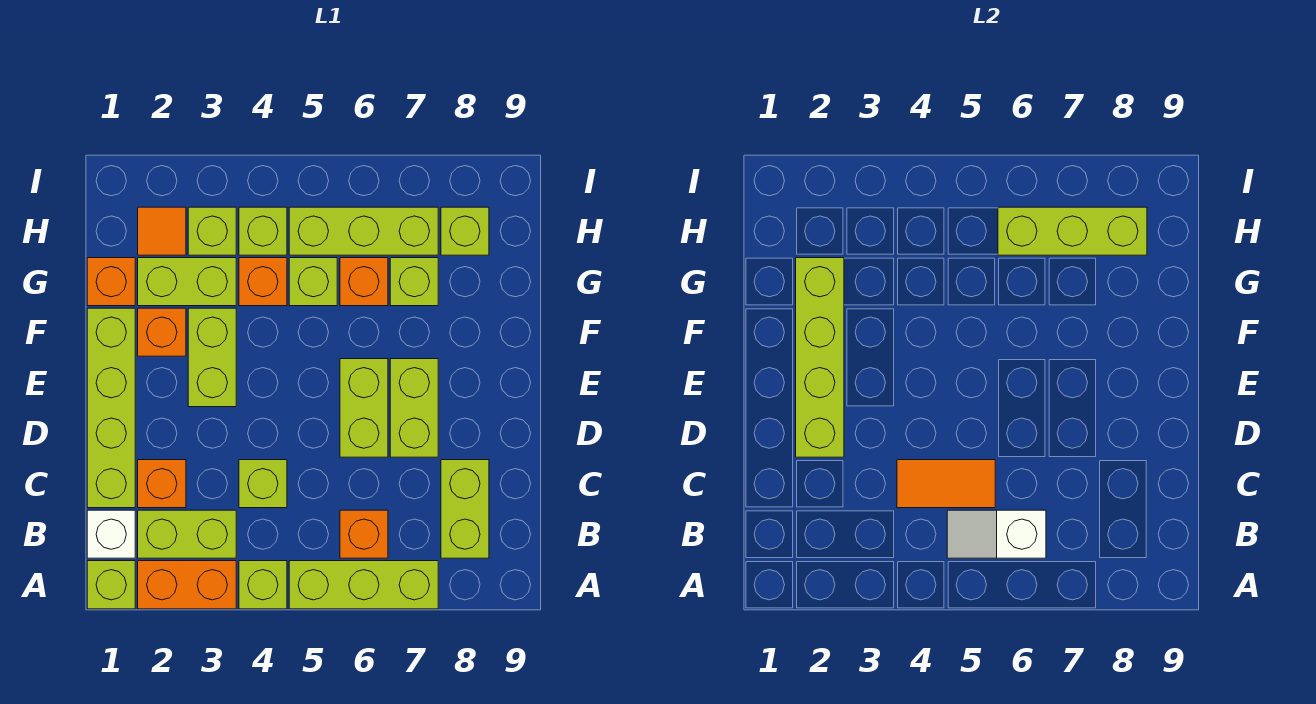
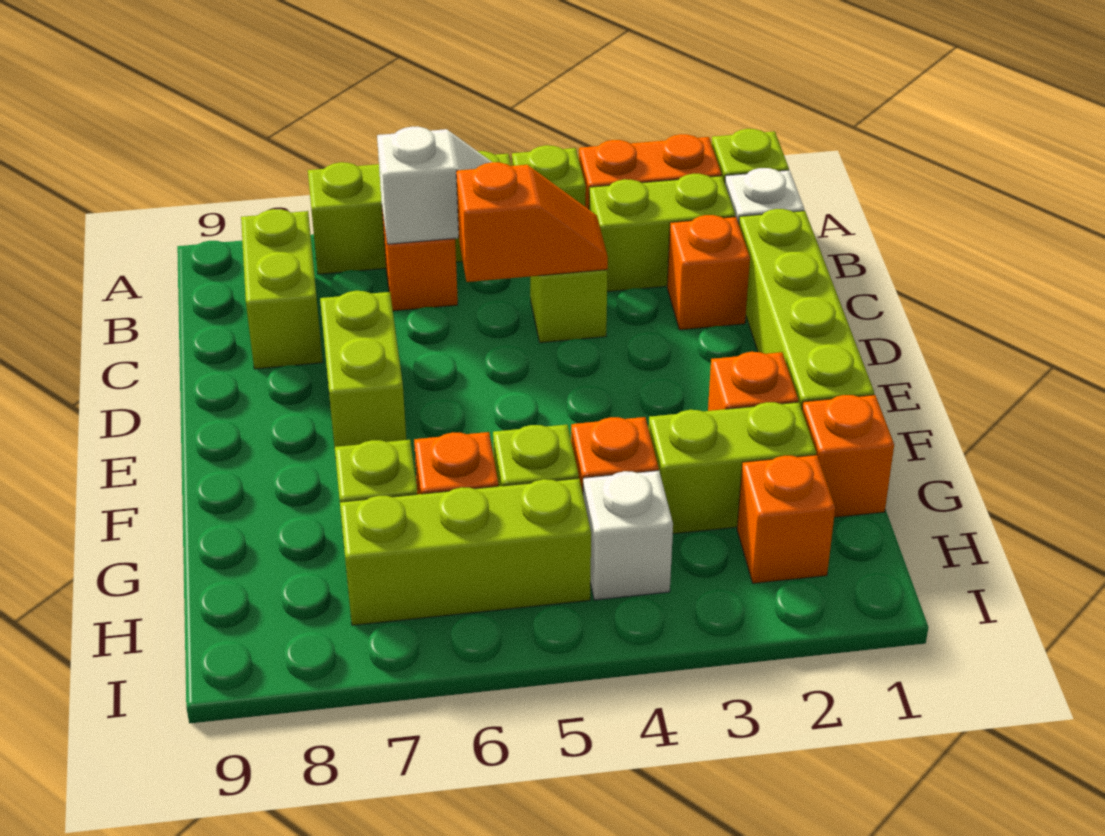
orange 1x2 tile [897,460,995,508] -> orange 1x2 slope [456,162,608,282]
lime 1x4 brick [796,258,844,457] -> none
lime 1x2 brick [340,359,388,457] -> none
lime 1x2 brick [188,308,236,407] -> none
orange 1x1 tile [138,207,186,255] -> orange 1x1 brick [737,455,835,583]
lime 1x1 brick [188,207,236,255] -> none
lime 1x1 brick [239,207,287,255] -> white 1x1 brick [583,470,673,600]
lime 1x3 brick [998,207,1147,255] -> none
lime 1x1 brick [441,207,489,255] -> none

